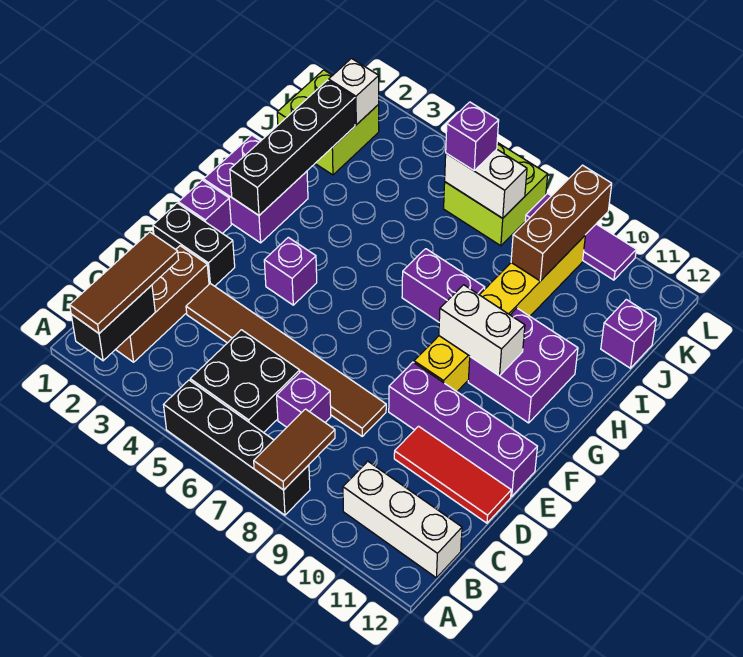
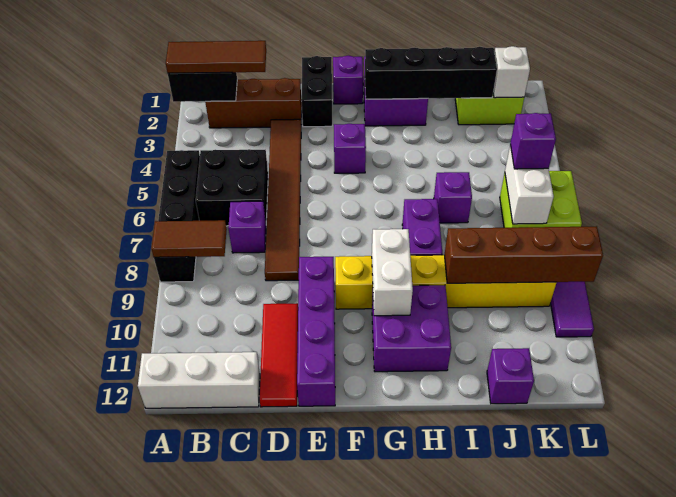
white 1x3 brick [343,461,462,578] -> white 1x3 brick turned to [138,352,260,408]
none -> purple 1x1 brick [434,172,472,223]
brown 1x3 brick [511,165,612,281] -> brown 1x4 brick [445,226,603,283]

